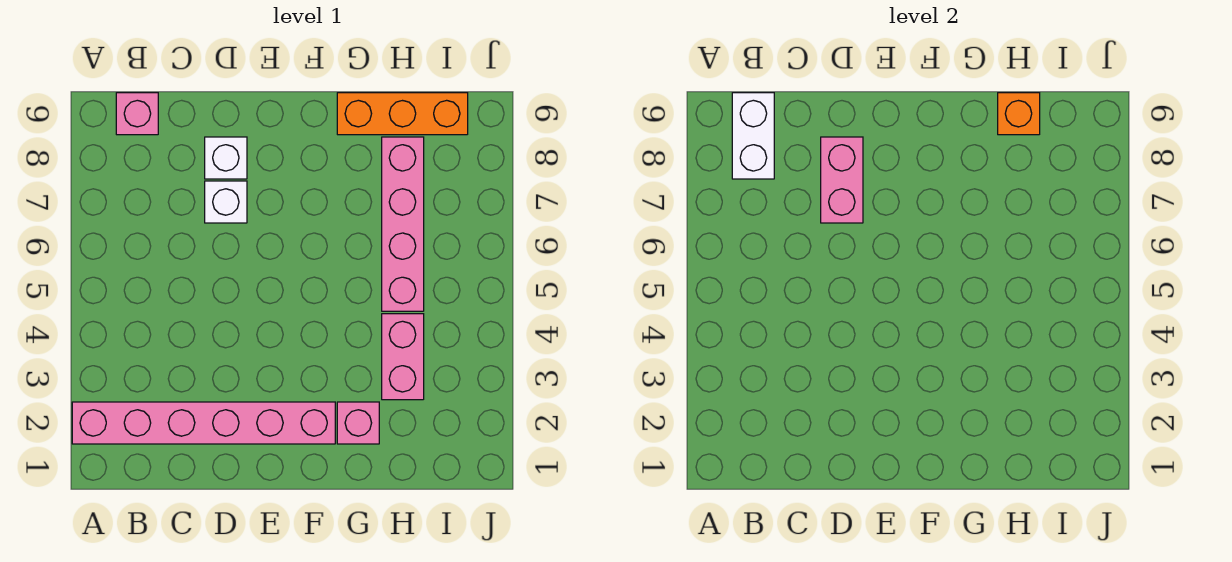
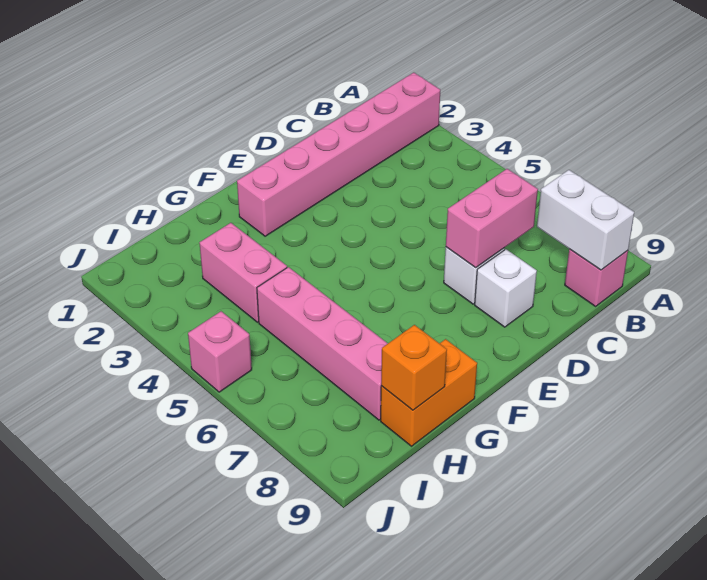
pink 1x2 brick [821,137,863,223] -> pink 1x2 brick turned to [446,169,538,268]
pink 1x1 brick [337,402,379,444] -> pink 1x1 brick moved to [188,311,252,392]
orange 1x3 brick [337,93,468,135] -> orange 1x2 brick [381,339,477,446]

